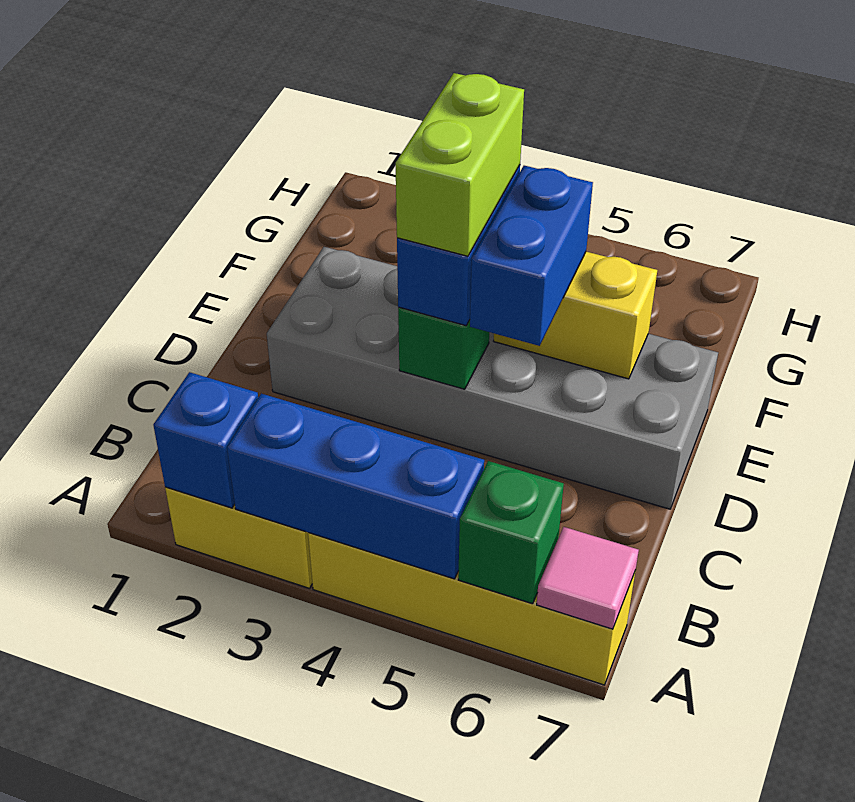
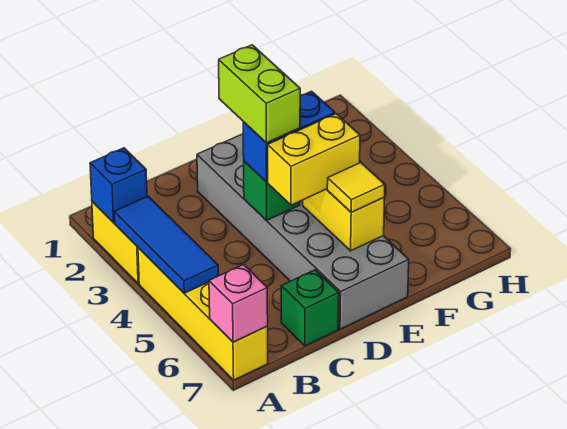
blue 1x3 brick [227,394,484,579] -> blue 1x3 tile [114,196,218,293]
green 1x1 brick [458,461,564,604] -> green 1x1 brick moved to [281,270,339,346]
pink 1x1 tile [537,527,639,629] -> pink 1x1 brick [209,265,268,342]
lime 1x2 brick [396,73,524,256] -> lime 1x2 brick turned to [219,45,300,143]
blue 1x2 brick [470,166,593,346] -> yellow 1x2 brick [268,114,360,205]
none -> yellow 1x1 tile [327,163,385,212]

